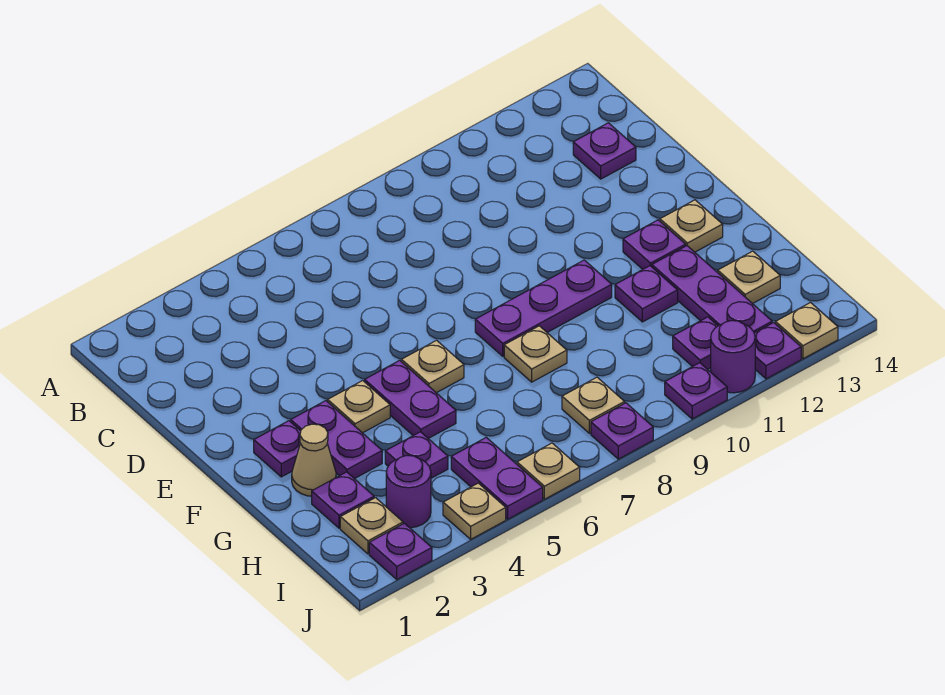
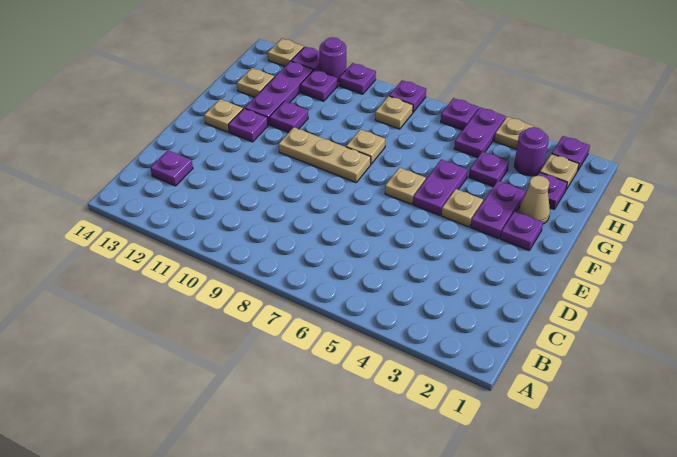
purple 1x3 plate [475,260,612,356] -> tan 1x3 plate [279,127,371,182]
tan 1x1 plate [517,443,580,499] -> purple 1x1 plate [441,98,479,130]

